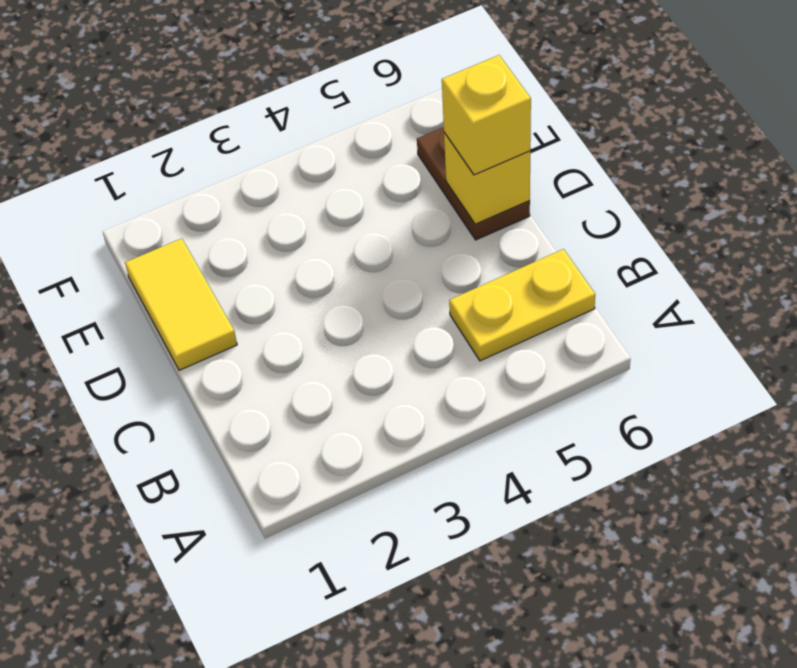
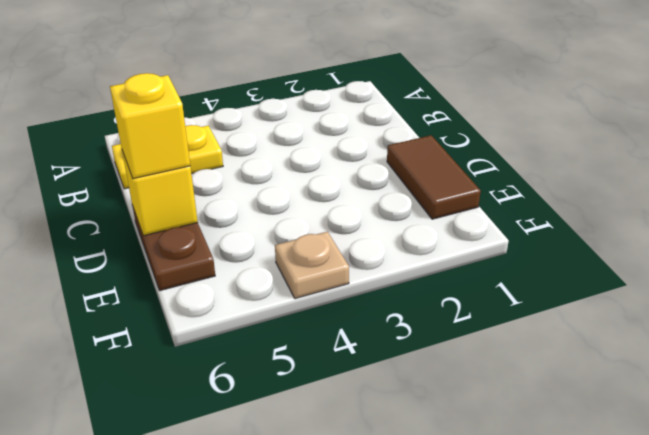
yellow 1x2 tile [125,238,237,370] -> brown 1x2 tile [387,135,481,219]
none -> tan 1x1 plate [275,232,349,299]

